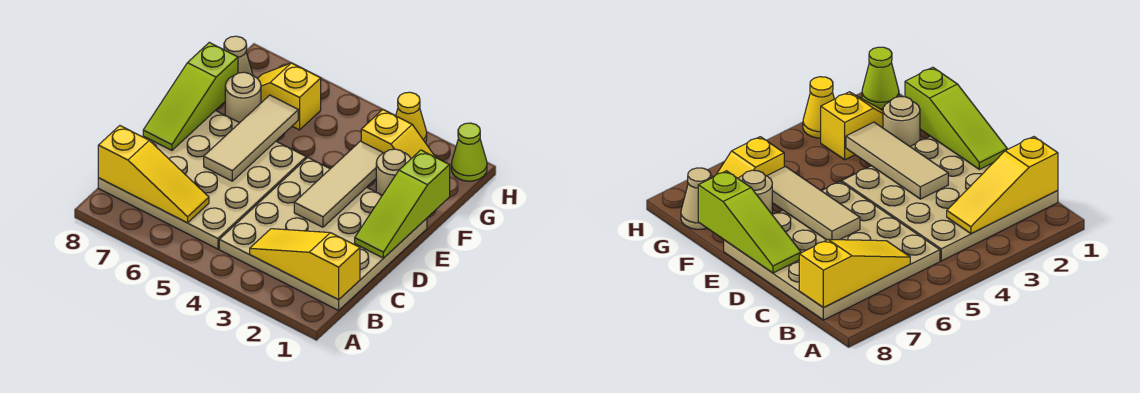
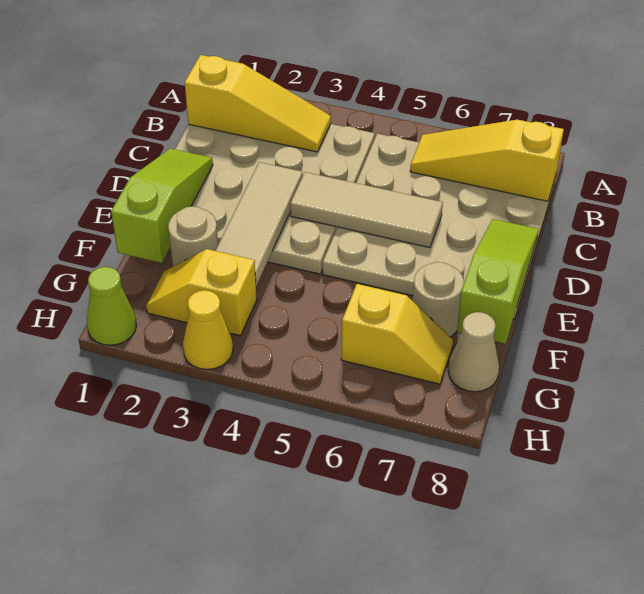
tan 1x3 tile [204,95,298,181] -> tan 1x3 tile turned to [290,172,443,248]

